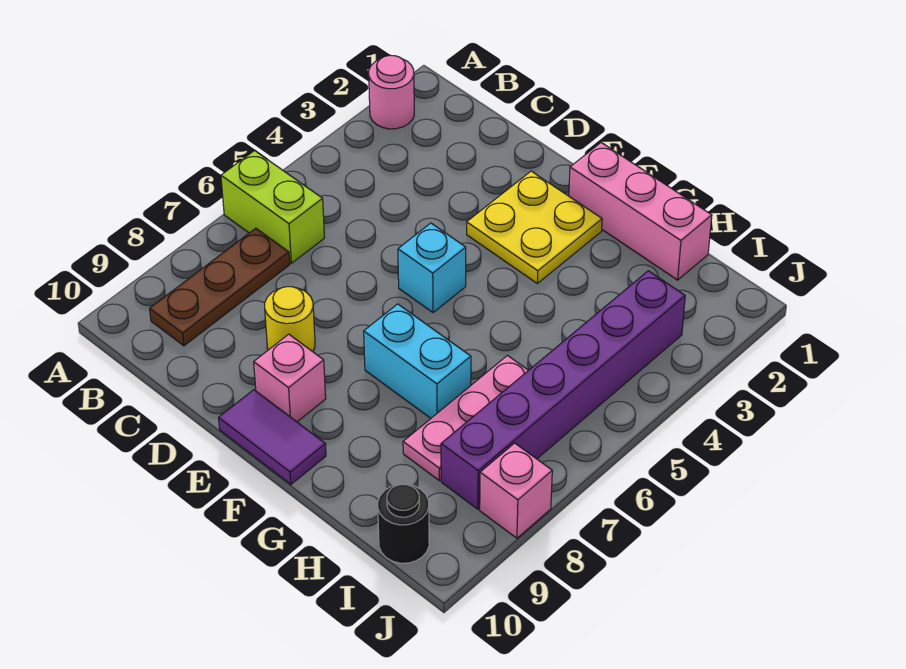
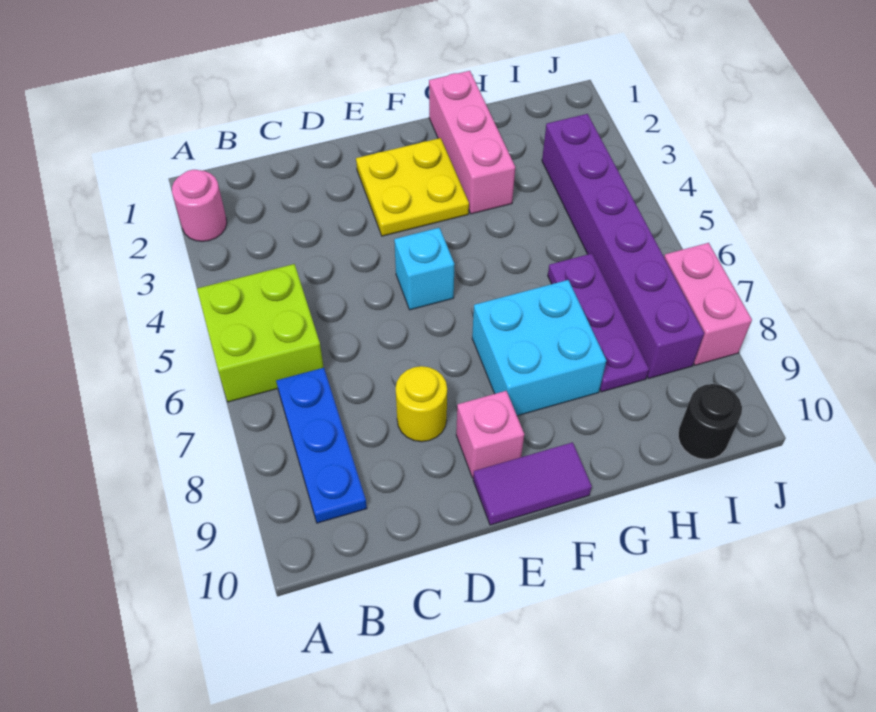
lime 1x2 brick [221,151,325,263] -> lime 2x2 brick [197,264,324,402]
brown 1x3 plate [150,228,290,346] -> blue 1x3 plate [276,368,367,523]
pink 1x3 brick [569,143,712,280] -> pink 1x3 brick turned to [429,71,515,214]
cyan 1x2 brick [364,304,471,418] -> cyan 2x2 brick [472,280,606,416]
pink 1x3 plate [403,356,528,481] -> purple 1x3 plate [548,254,649,392]
pink 1x1 brick [480,443,552,538] -> pink 1x2 brick [664,243,752,365]

